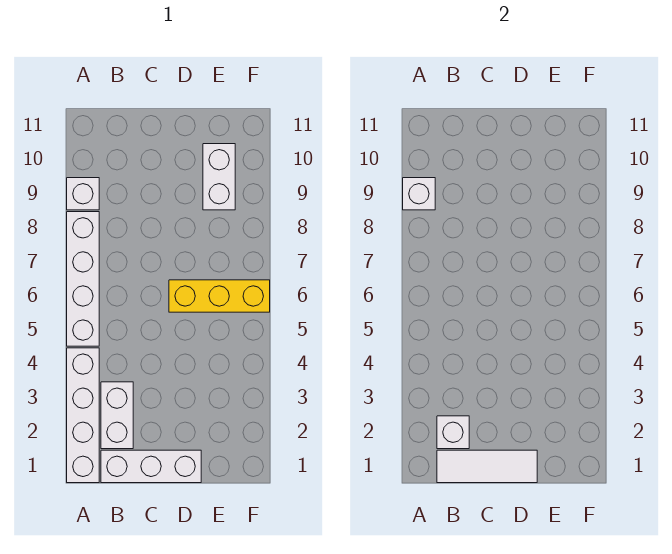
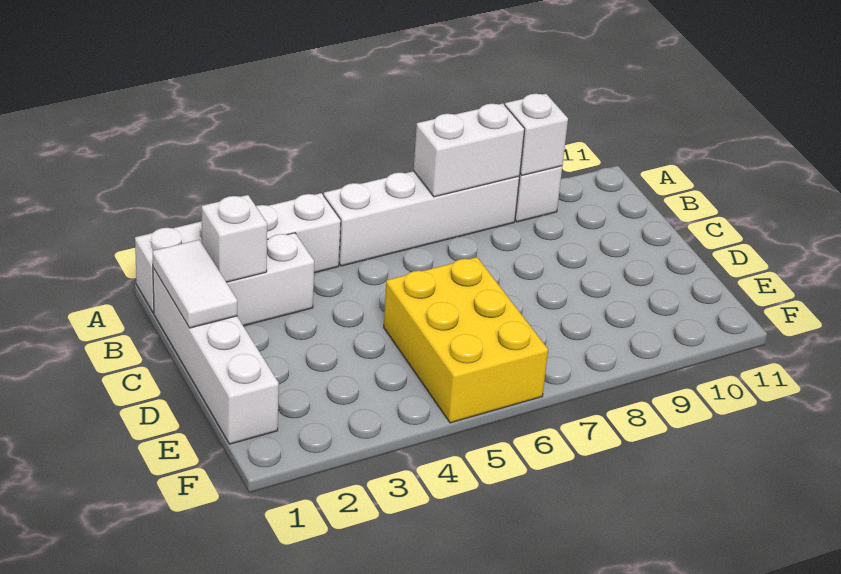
white 1x3 brick [101,450,201,483] -> white 1x4 brick [153,268,279,444]
white 1x3 tile [437,450,537,483] -> white 1x2 tile [152,240,237,328]
yellow 1x3 brick [169,280,270,312] -> yellow 2x3 brick [384,257,548,423]
white 1x2 brick [203,144,235,210] -> white 1x2 brick moved to [414,103,525,197]

